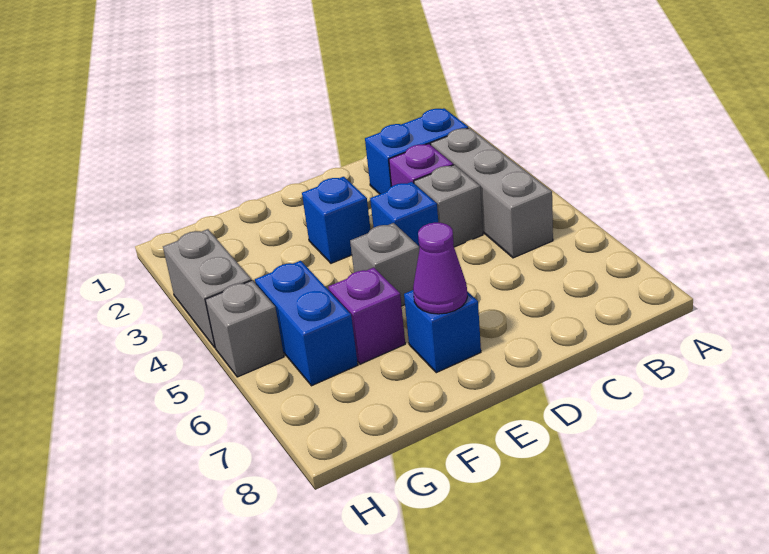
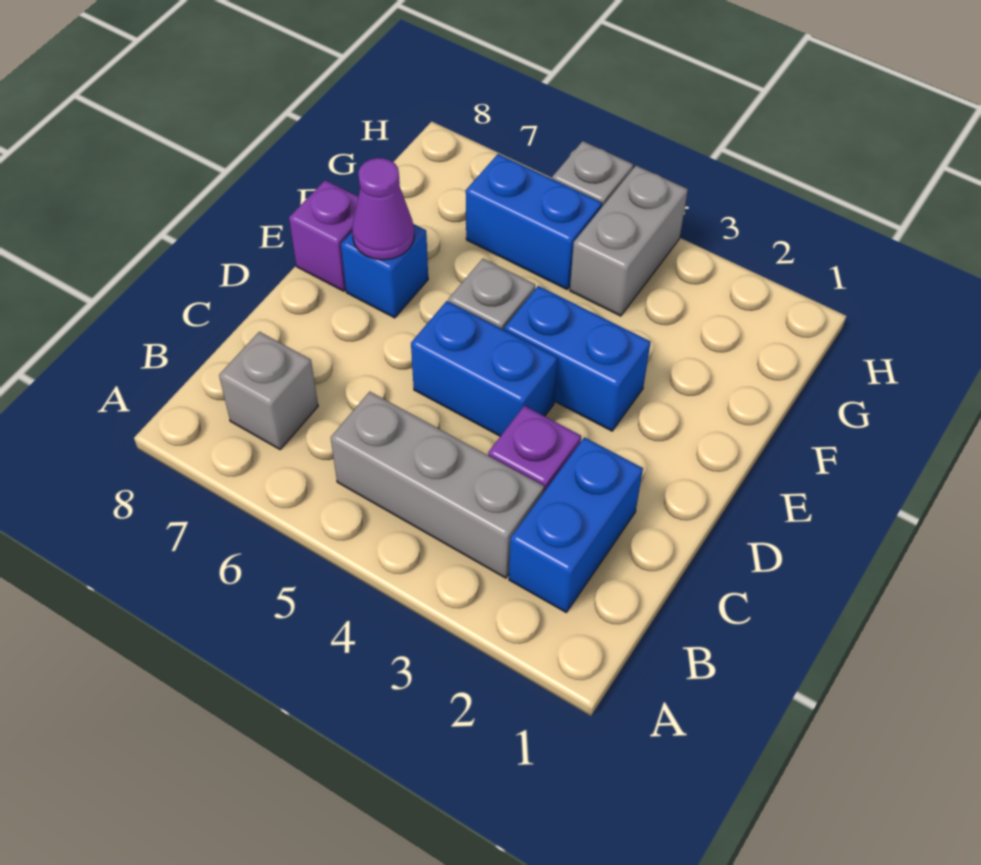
grey 1x1 brick [414,165,483,247] -> grey 1x1 brick moved to [219,332,318,449]
blue 1x1 brick [370,182,438,248] -> blue 1x2 brick [411,301,558,436]
blue 1x1 brick [302,177,370,263] -> blue 1x2 brick [504,286,650,431]
purple 1x1 brick [328,268,405,364] -> purple 1x1 brick moved to [289,180,358,291]
grey 1x2 brick [163,229,252,348] -> grey 1x2 brick turned to [570,166,688,316]

